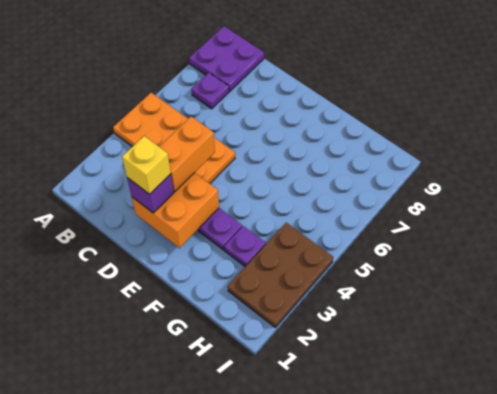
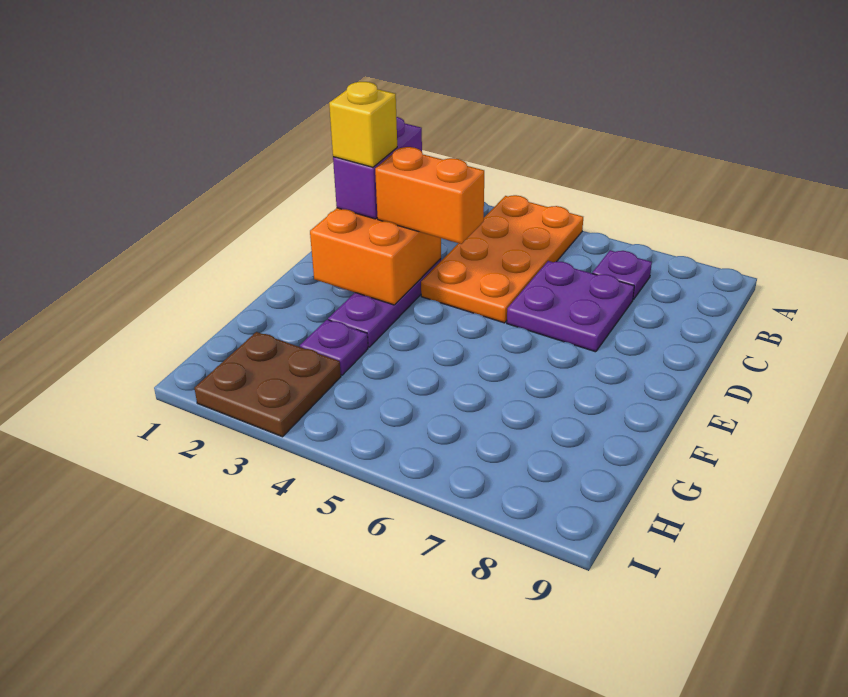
purple 2x2 plate [189,26,264,91] -> purple 2x2 plate moved to [507,261,634,352]
purple 1x1 brick [127,174,174,213] -> purple 1x2 brick [333,117,422,219]
brown 2x3 plate [228,223,333,327] -> brown 2x2 plate [194,332,341,437]

